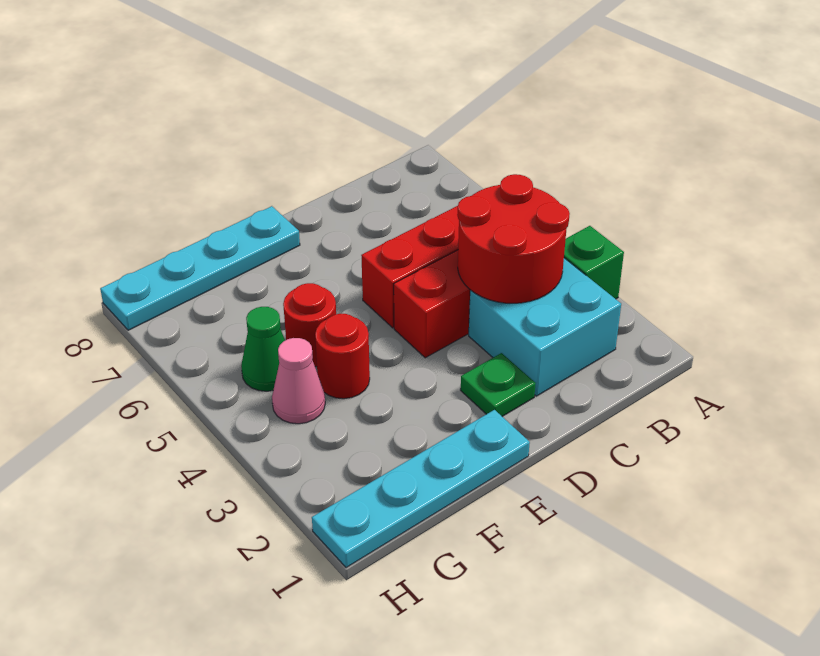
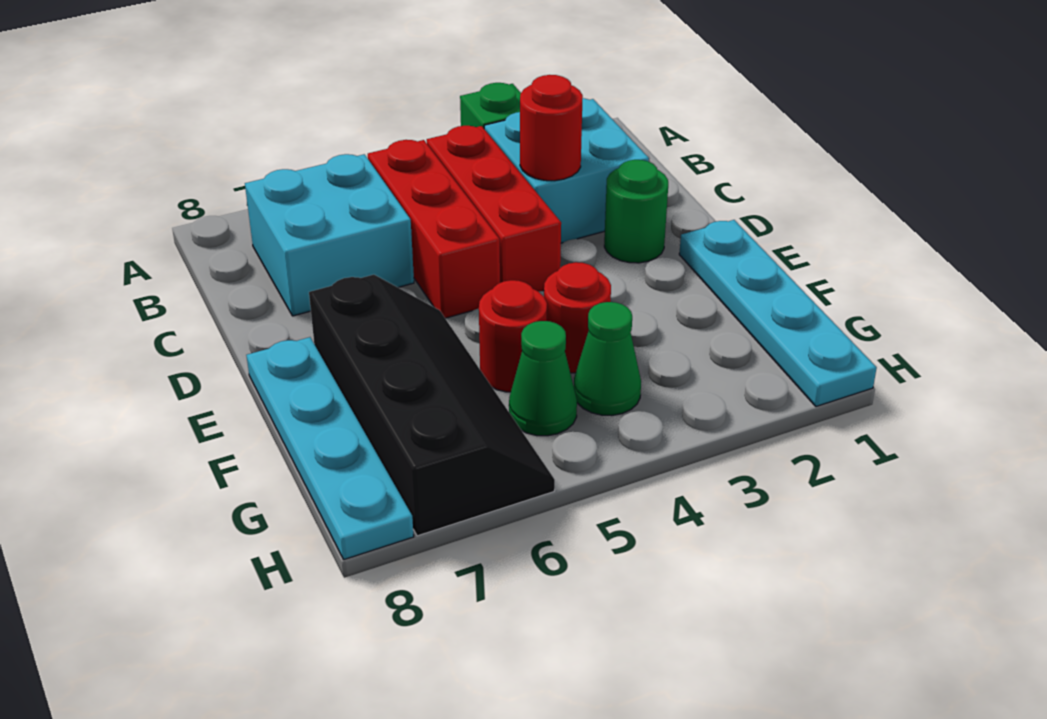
red 2x2 round brick [457,174,570,303] -> red 1x1 round brick [520,75,583,181]
none -> cyan 2x2 brick [245,154,414,316]
green 1x1 plate [461,353,536,416] -> green 1x1 round brick [604,160,668,263]
none -> black 2x4 slope [309,275,555,536]
pink 1x1 cone [272,338,325,424] -> green 1x1 cone [574,302,641,416]

